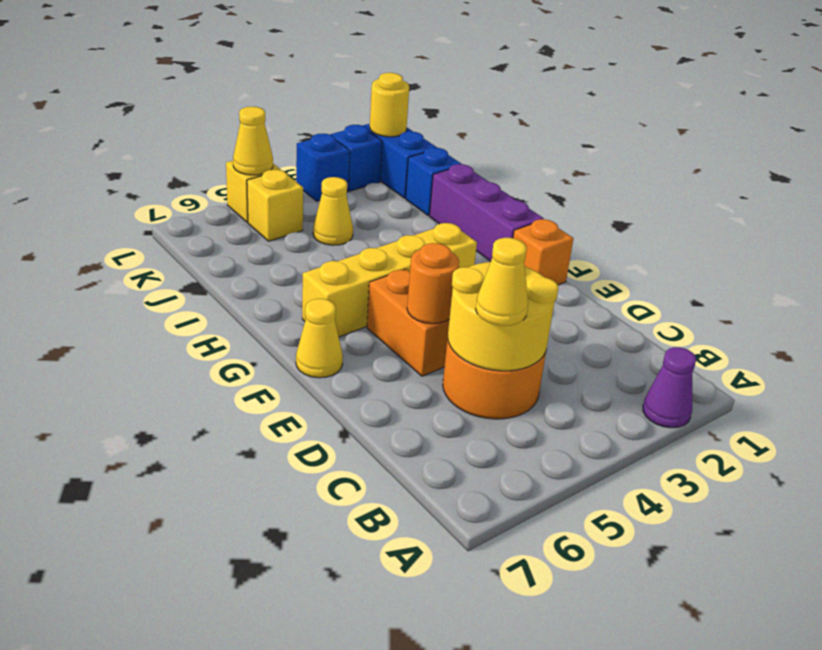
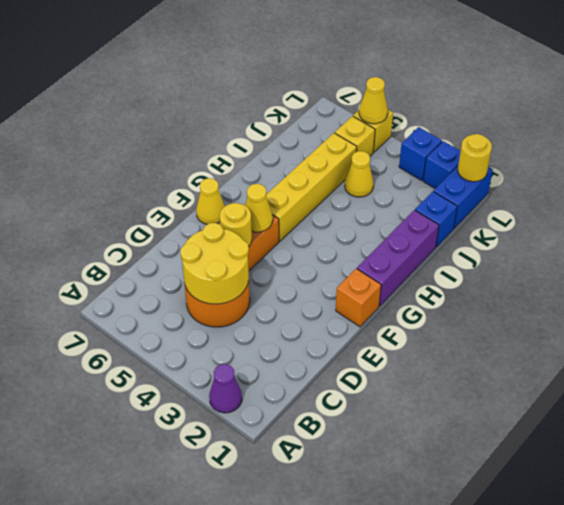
yellow 1x1 cone [476,238,528,326] -> yellow 1x1 cone moved to [245,184,273,232]
orange 1x1 round brick [407,243,459,324] -> yellow 1x1 round brick [220,203,252,247]
yellow 1x4 brick [302,223,477,337] -> yellow 1x4 brick turned to [266,133,357,241]

